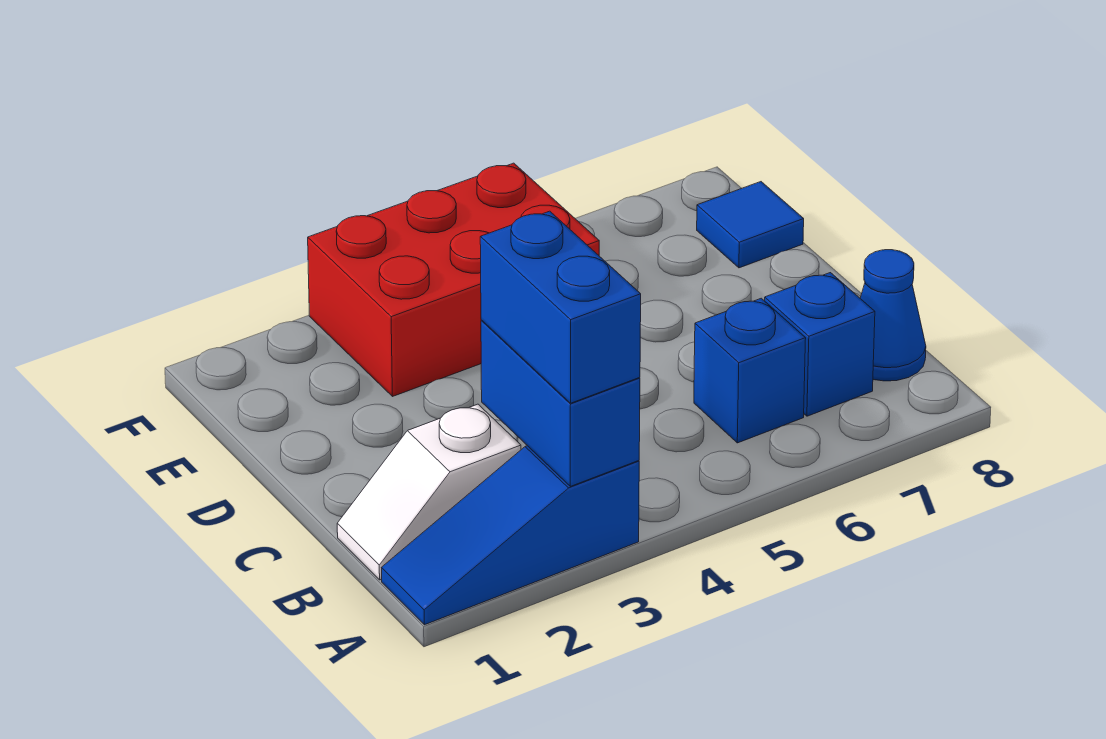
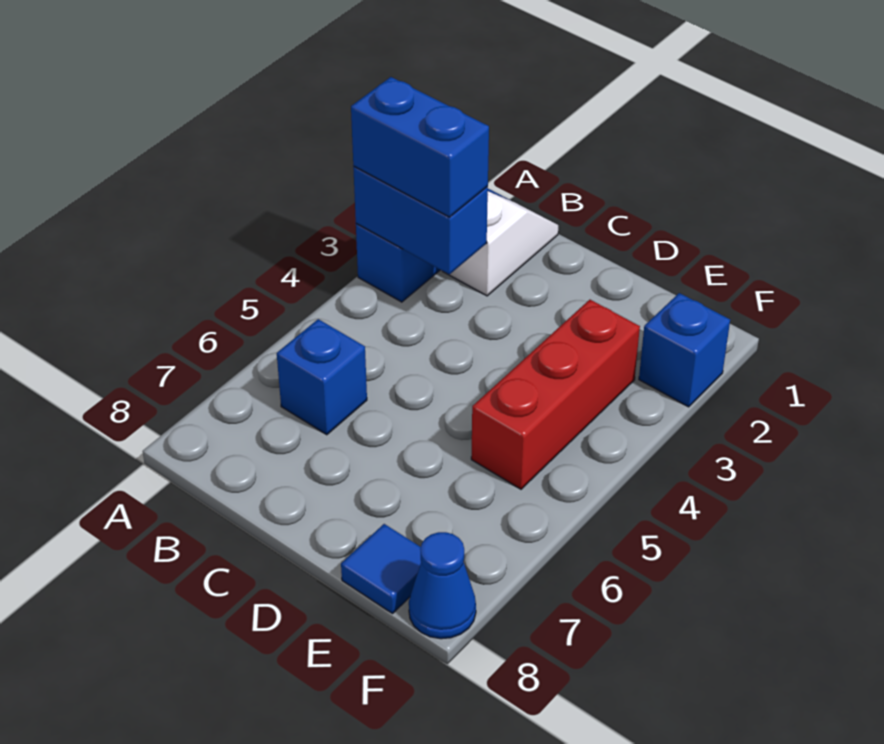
blue 1x1 brick [765,273,875,416] -> blue 1x1 brick moved to [639,293,730,407]
blue 1x1 cone [860,250,926,381] -> blue 1x1 cone moved to [409,532,476,639]
red 2x3 brick [308,163,599,397] -> red 1x3 brick [471,300,640,489]

